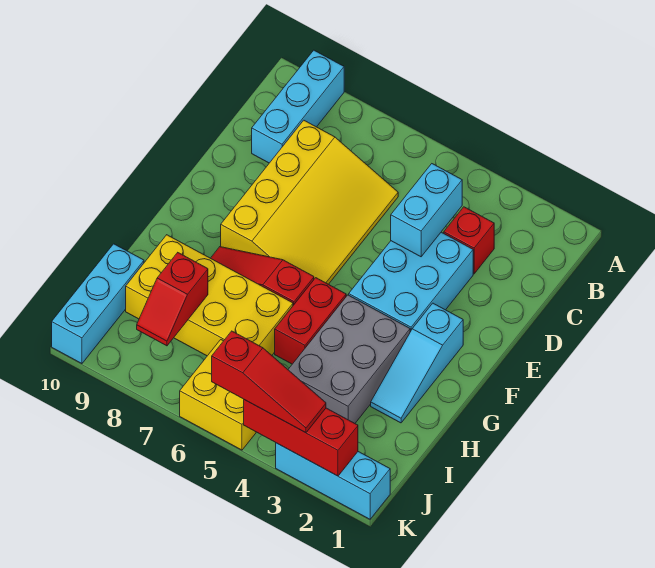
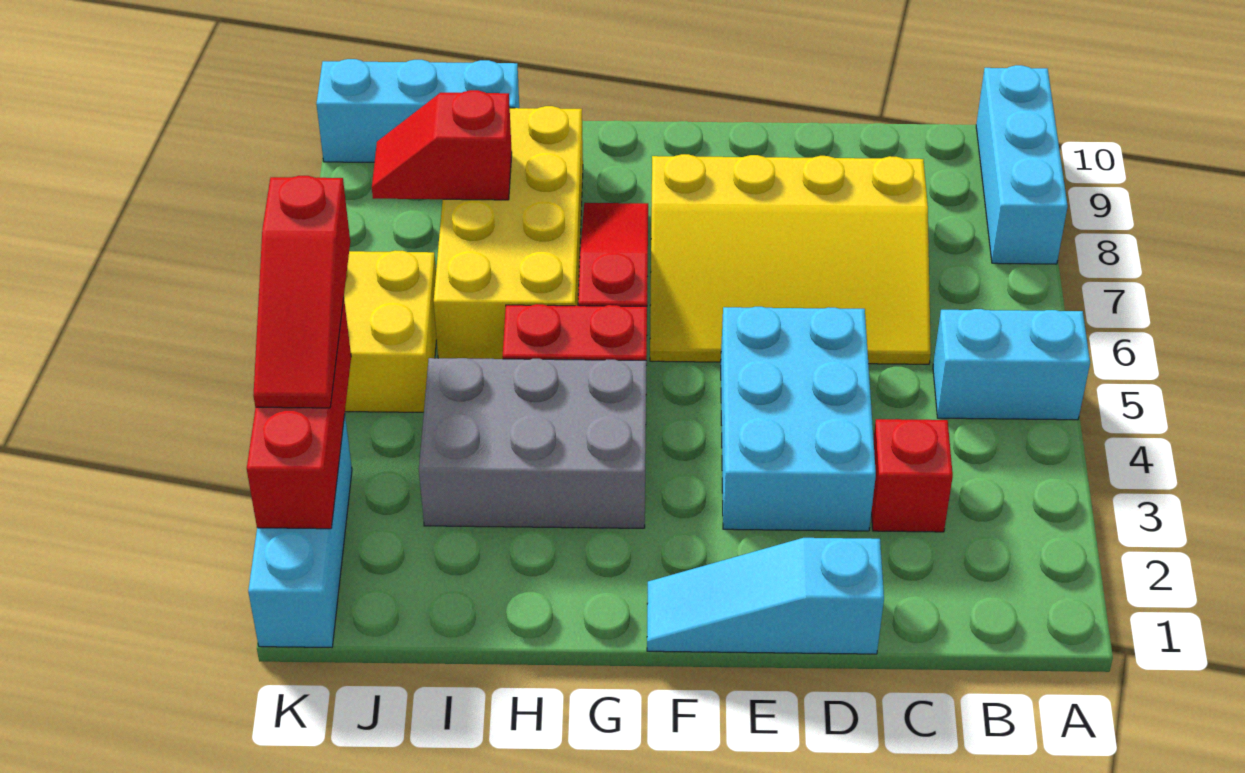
cyan 1x3 brick [252,50,344,163] -> cyan 1x3 brick turned to [976,65,1068,264]
cyan 1x2 brick [391,164,462,257] -> cyan 1x2 brick moved to [933,309,1090,420]
cyan 2x3 brick [349,232,473,332] -> cyan 2x3 brick turned to [721,307,876,531]
cyan 1x3 slope [371,303,463,423] -> cyan 1x3 slope moved to [647,538,884,654]

